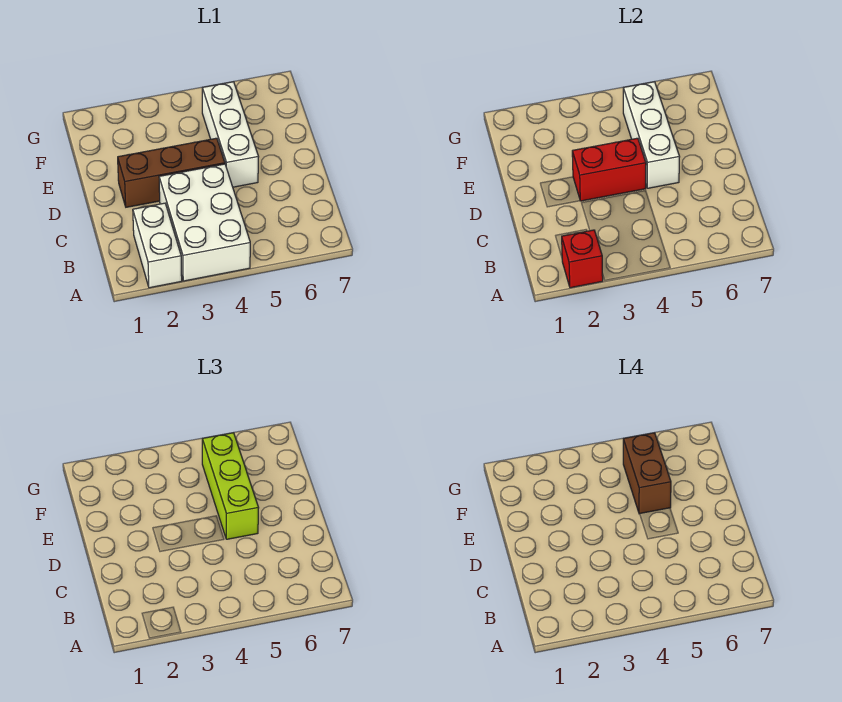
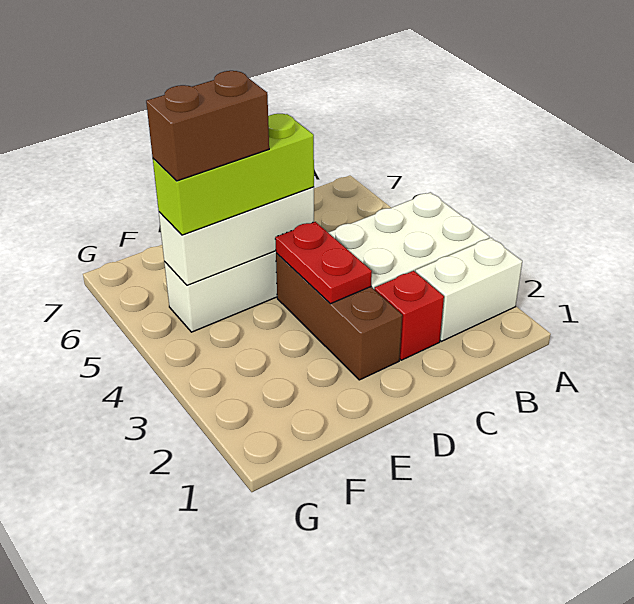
red 1x1 brick [562,230,603,288] -> red 1x1 brick moved to [374,271,444,360]
red 1x2 brick [572,138,646,201] -> red 1x2 plate [275,222,372,304]

